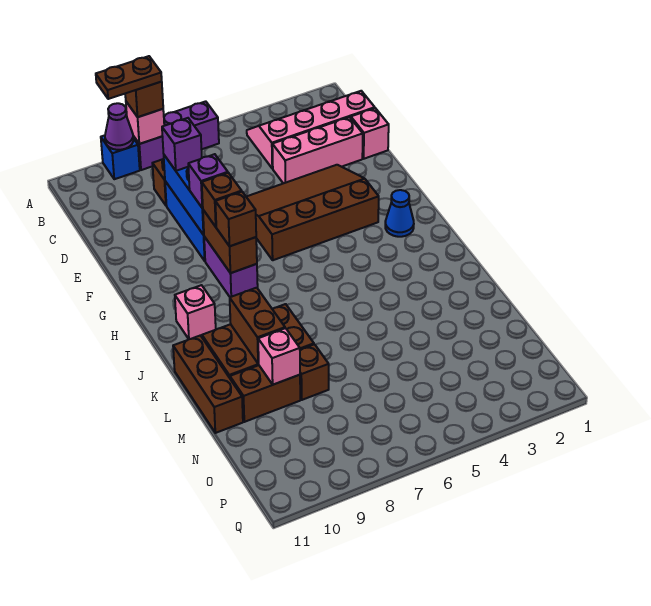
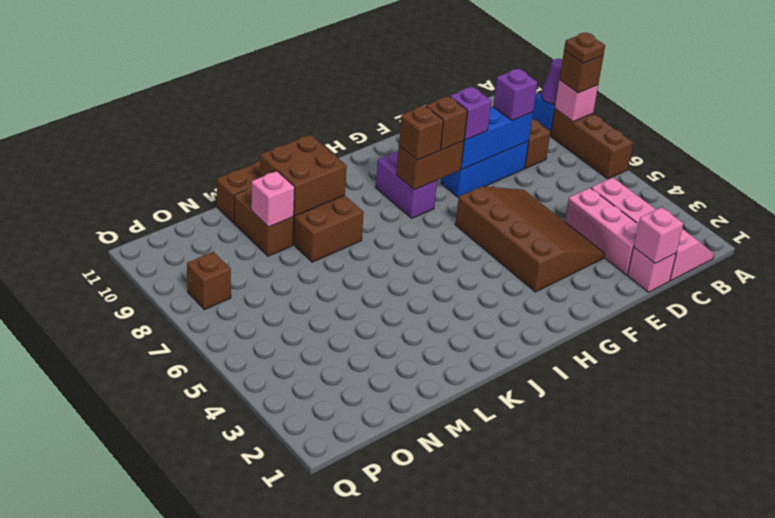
purple 1x3 brick [133,101,219,170] -> brown 1x3 brick [550,109,633,179]
brown 1x2 plate [96,56,162,99] -> brown 1x1 plate [564,33,605,63]
purple 1x2 brick [204,237,258,297] -> purple 1x2 brick turned to [376,151,437,218]
blue 1x1 cone [385,190,414,237] -> none
pink 1x1 brick [175,285,216,339] -> pink 1x1 brick moved to [634,207,683,263]
brown 1x2 brick [230,288,285,364] -> brown 2x2 brick [260,135,347,216]
brown 1x1 brick [300,344,329,400] -> brown 1x1 brick moved to [187,252,231,310]

